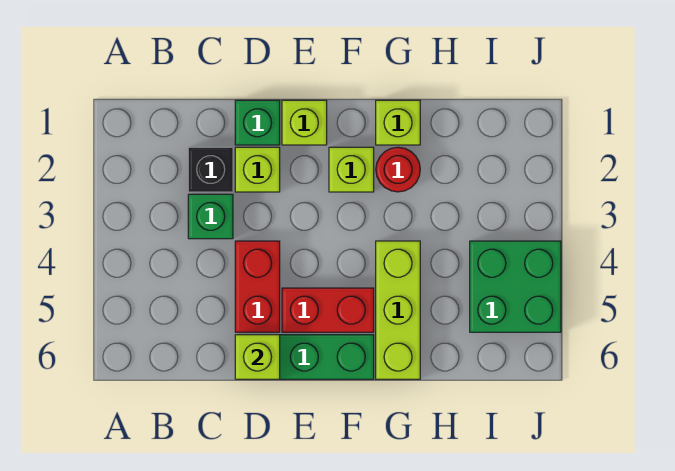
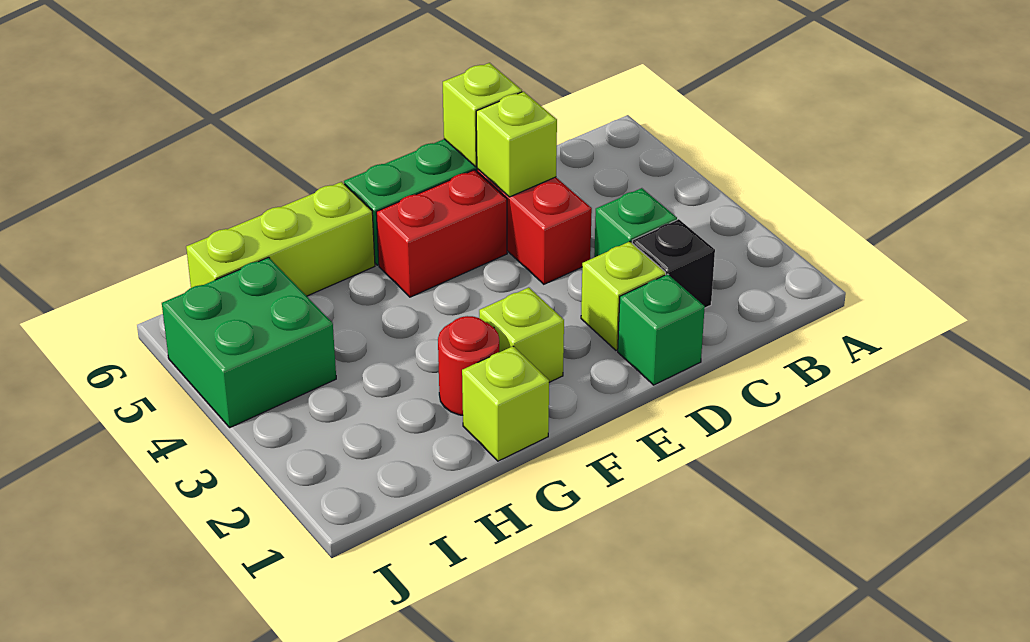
lime 1x1 brick [282,100,327,145] -> lime 1x1 brick moved to [476,92,557,197]
lime 1x3 brick [376,241,420,379] -> lime 1x3 brick turned to [186,182,375,296]

